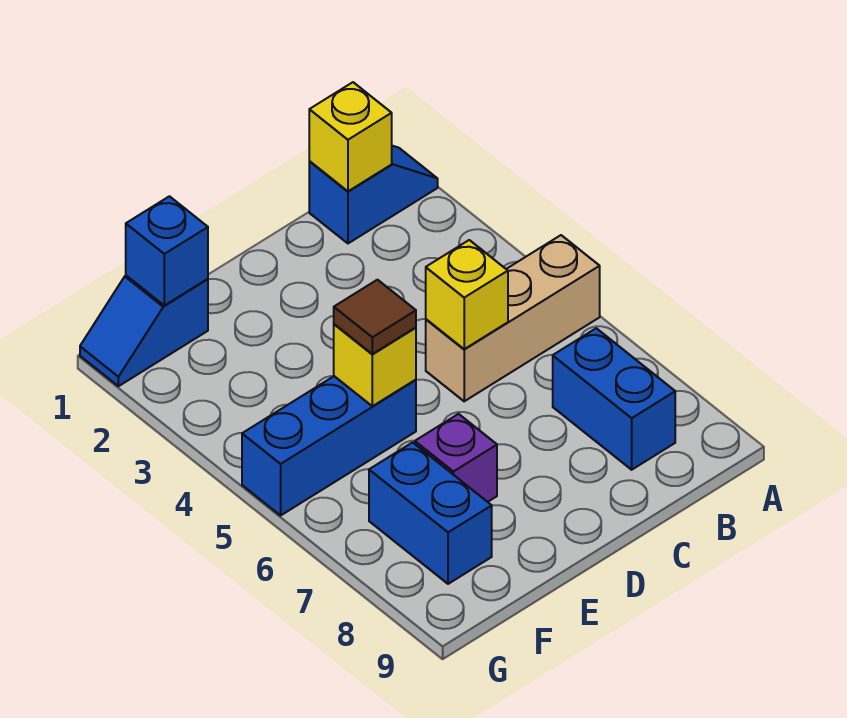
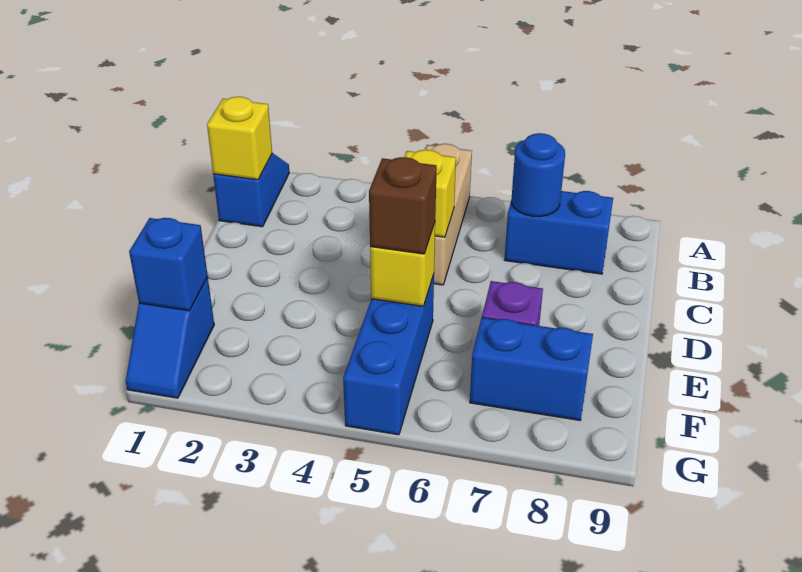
none -> blue 1x1 round brick [512,133,565,217]
brown 1x1 tile [334,280,416,354] -> brown 1x1 brick [369,157,437,254]

